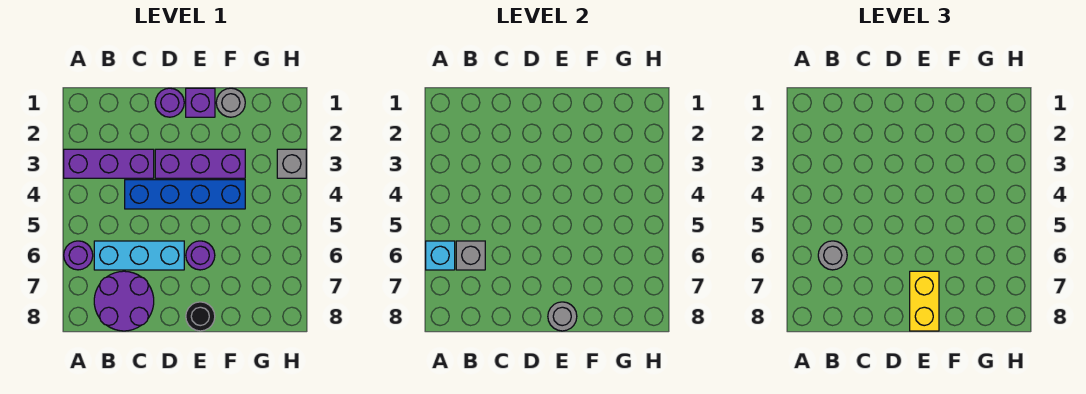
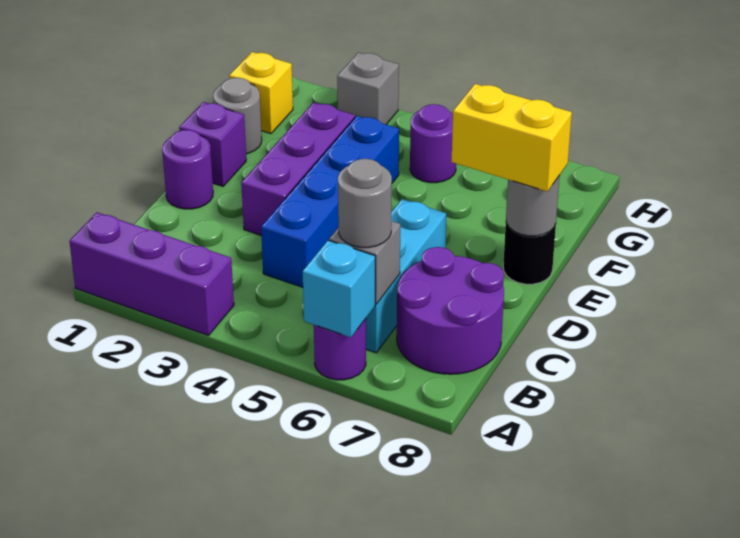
purple 1x3 brick [64,149,154,178] -> purple 1x3 brick turned to [69,212,234,336]
purple 1x1 round brick [186,241,215,270] -> purple 1x1 round brick moved to [410,104,456,183]
none -> yellow 1x1 brick [229,52,293,134]

